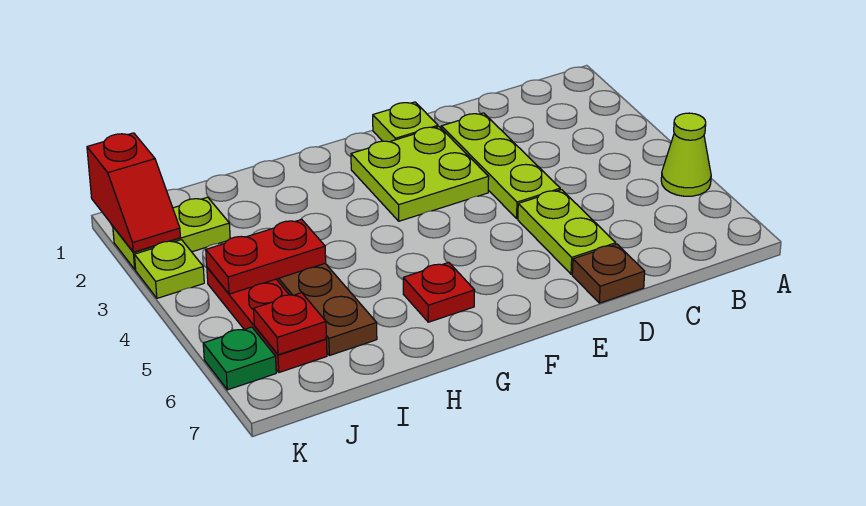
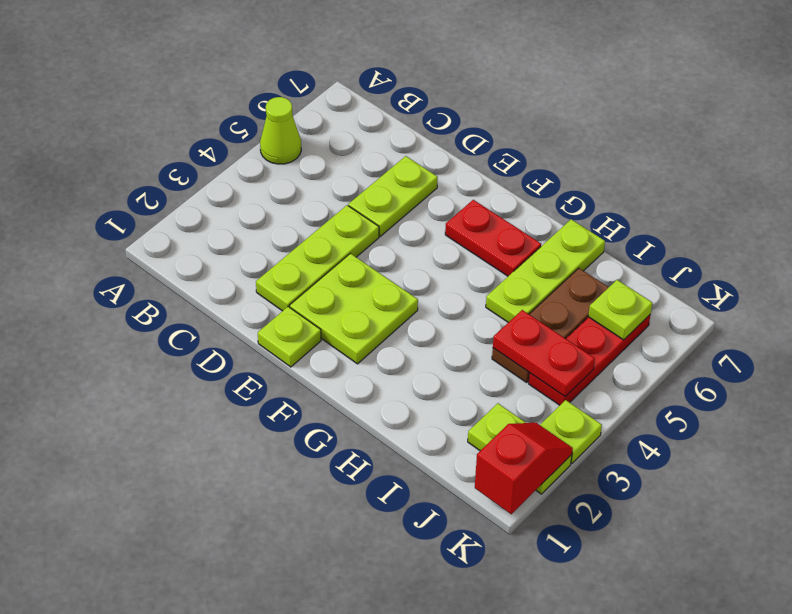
brown 1x1 plate [572,244,645,303] -> none
red 1x1 plate [403,263,475,322] -> red 1x2 plate [445,200,541,276]
none -> lime 1x3 plate [486,219,605,322]
red 1x1 plate [254,293,326,355] -> lime 1x1 plate [588,280,652,340]
green 1x1 plate [203,327,276,390] -> none

